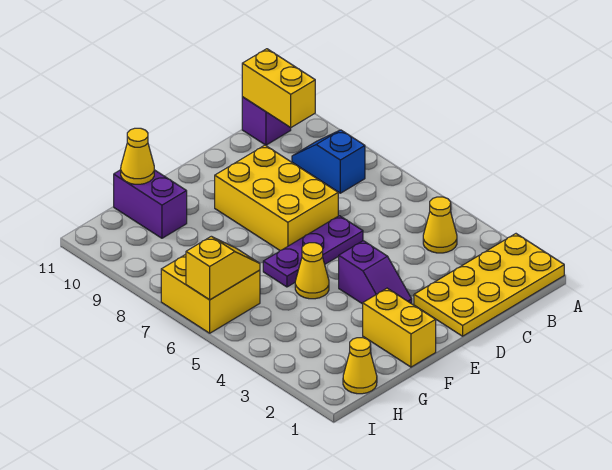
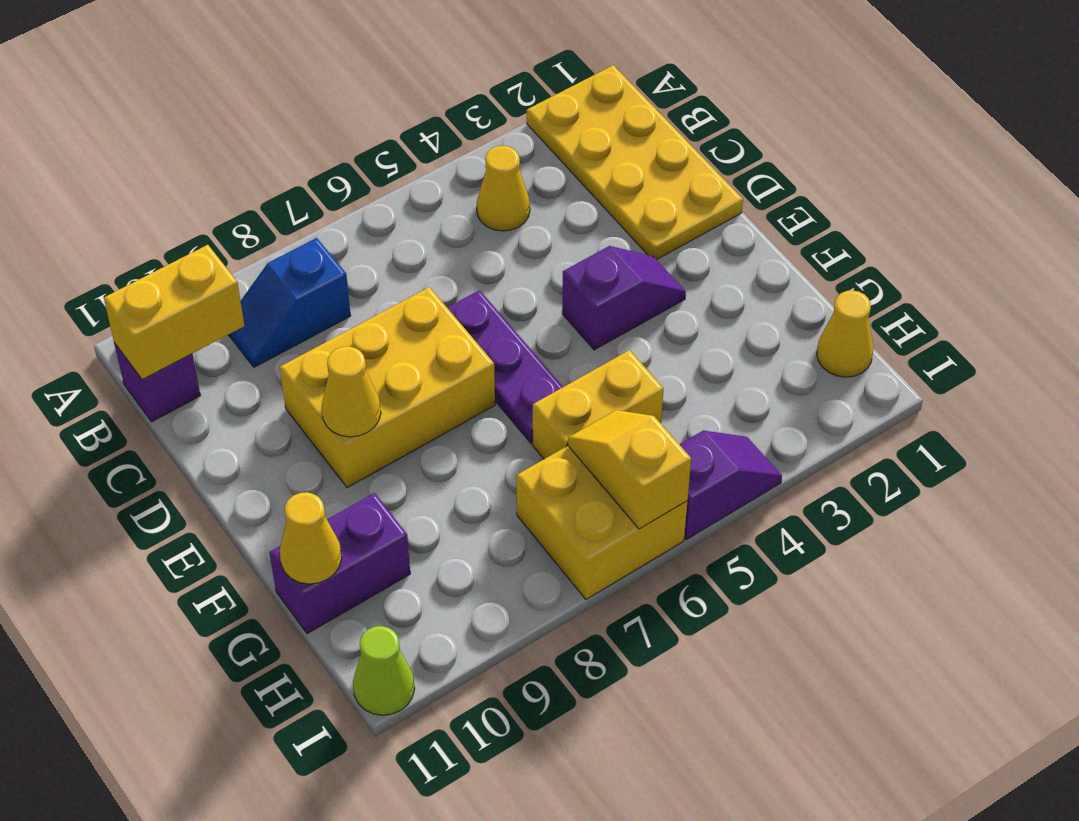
yellow 1x2 brick [363,288,436,367] -> yellow 1x2 brick moved to [533,350,664,459]
yellow 1x1 cone [295,243,329,299] -> yellow 1x1 cone moved to [322,346,381,437]
none -> purple 1x2 slope [679,431,782,539]
none -> lime 1x1 cone [353,626,415,715]

